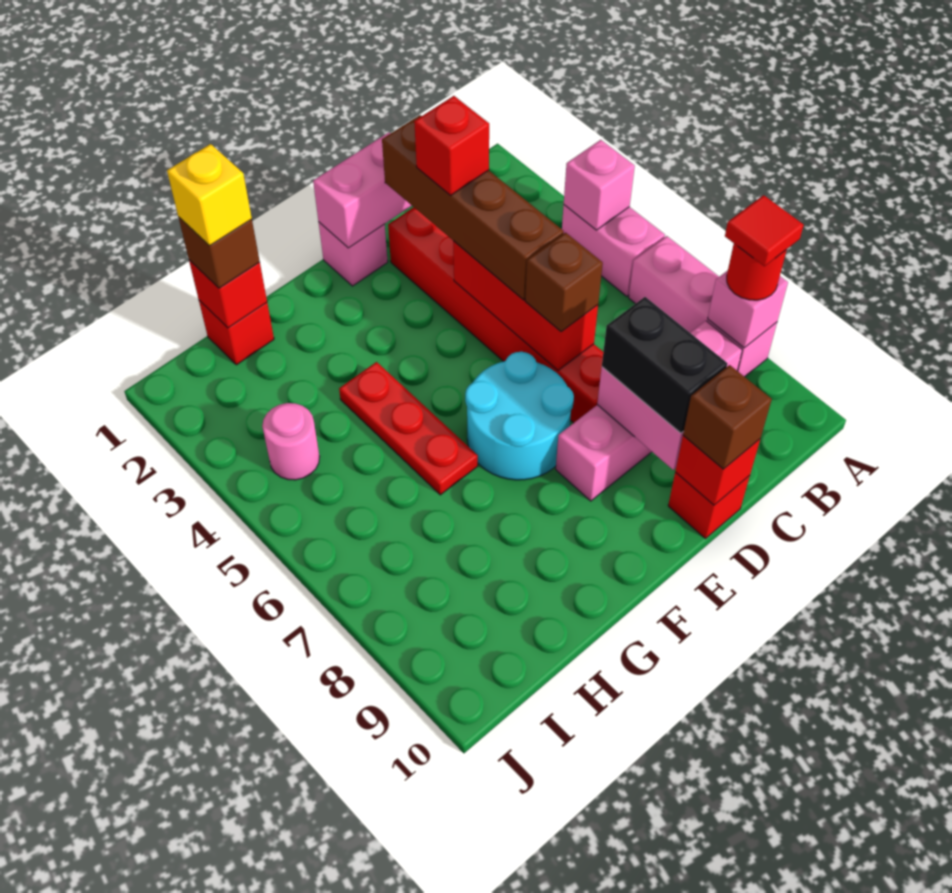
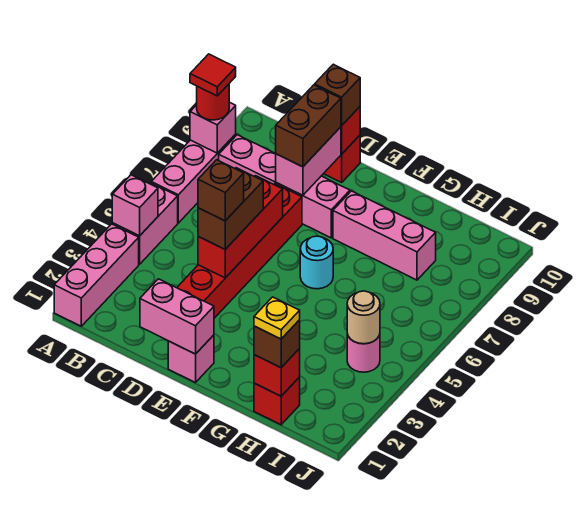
none -> pink 1x3 brick [54,224,139,326]
brown 1x4 brick [382,115,564,300] -> brown 1x2 brick [198,168,263,249]
red 1x1 brick [414,96,489,196] -> none
brown 1x1 brick [525,233,603,332] -> brown 1x1 brick moved to [198,160,244,221]
black 1x2 brick [602,297,727,433] -> brown 1x2 brick [276,85,341,167]
cyan 2x2 round brick [465,352,574,480] -> cyan 1x1 round brick [300,236,333,289]
none -> pink 1x3 brick [333,191,436,280]
red 1x3 plate [339,362,478,495] -> none
yellow 1x1 brick [167,144,252,246] -> yellow 1x1 plate [254,297,300,339]
none -> tan 1x1 round brick [347,291,380,344]

